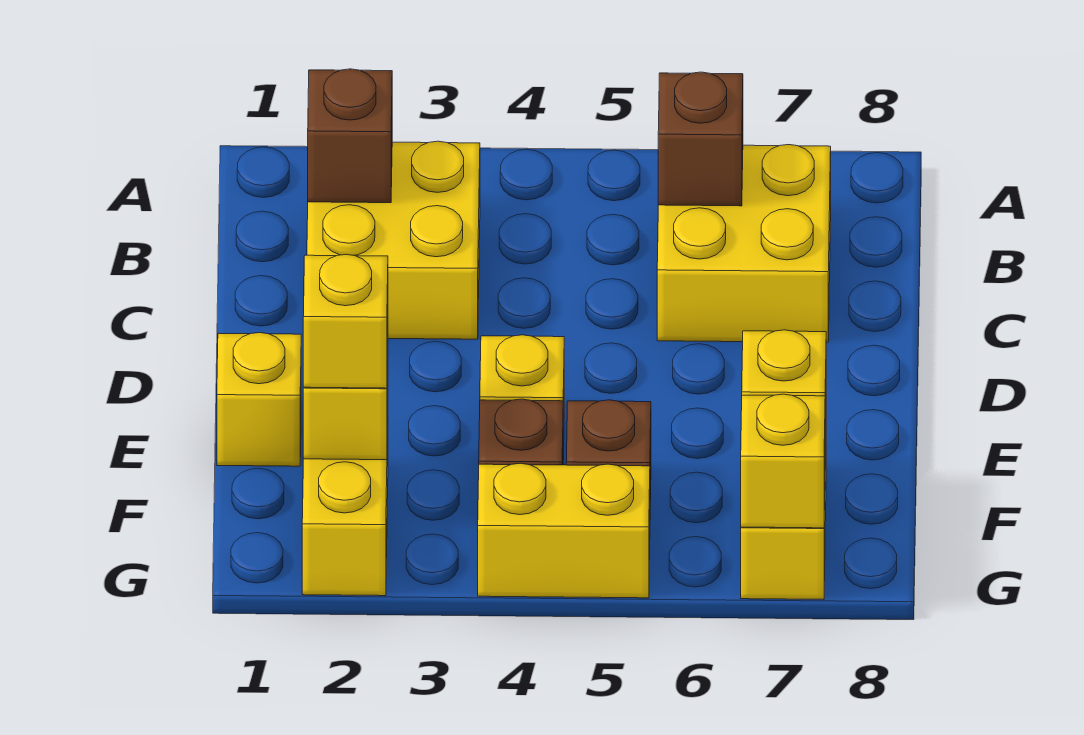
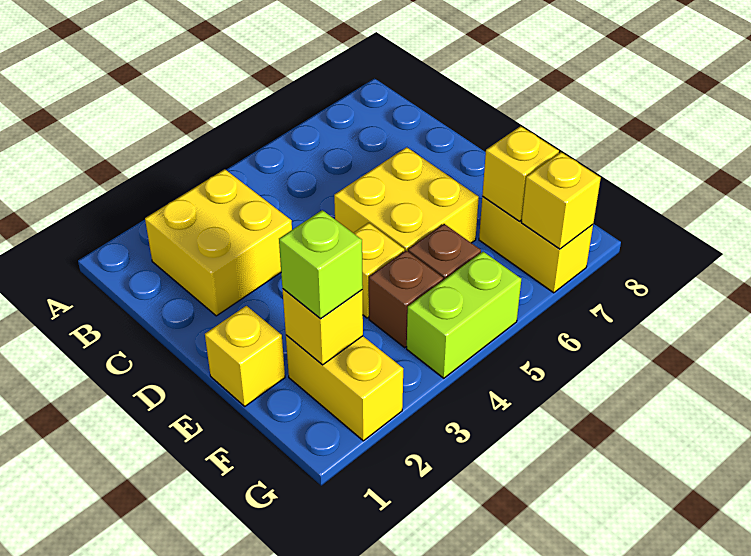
brown 1x1 brick [308,69,392,203] -> none
yellow 2x2 brick [657,145,831,342] -> yellow 2x2 brick moved to [334,147,479,251]
brown 1x1 brick [658,72,743,206] -> none
yellow 1x1 brick [303,255,388,388] -> lime 1x1 brick [279,210,363,319]
yellow 1x2 brick [478,463,650,598] -> lime 1x2 brick [407,252,521,378]

